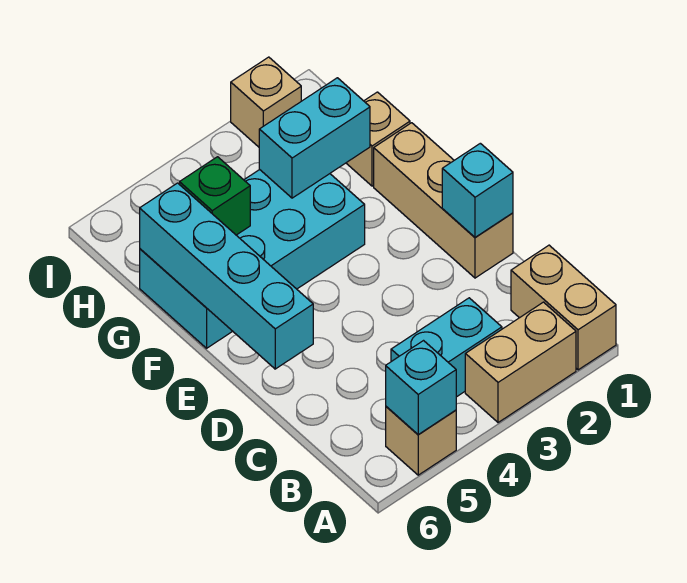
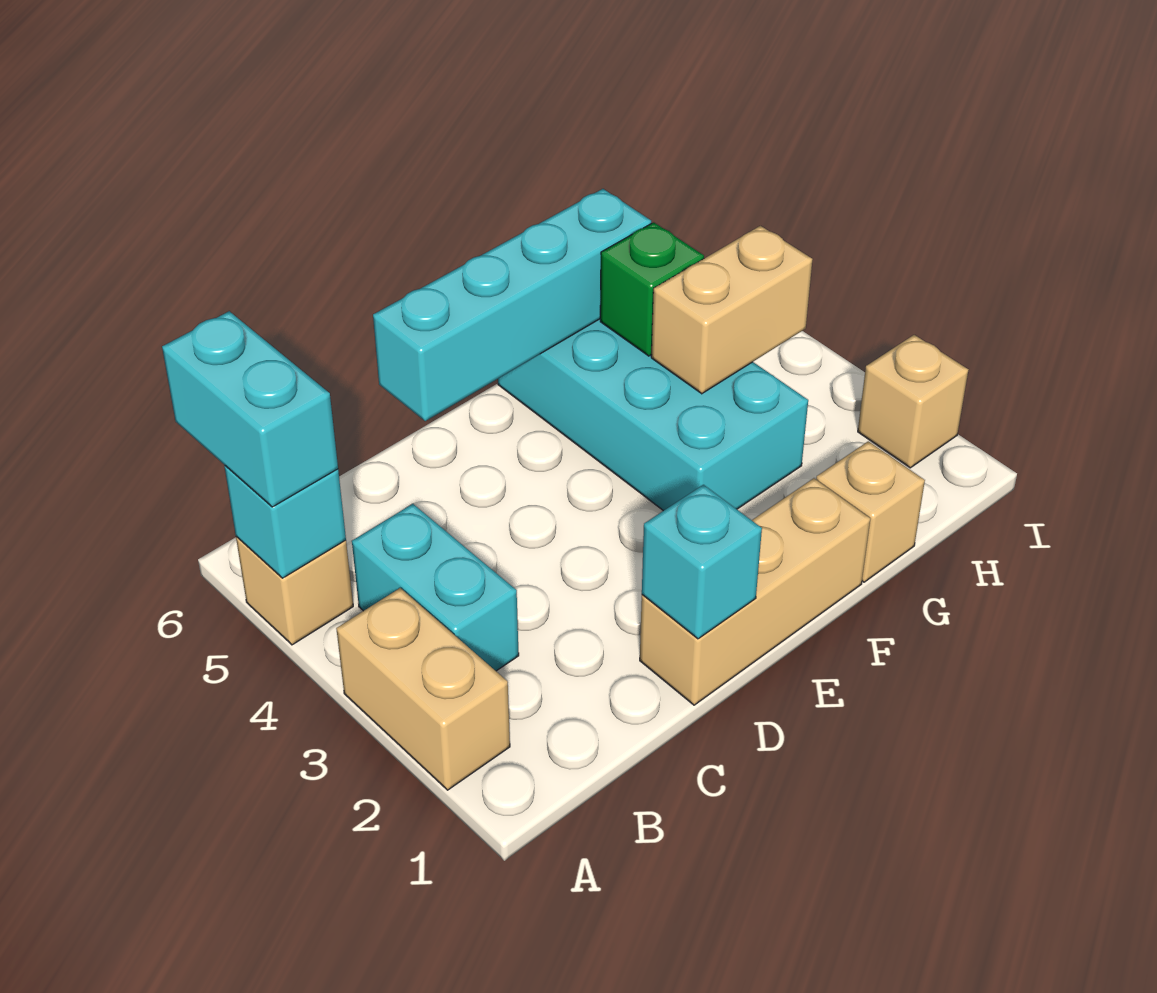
tan 1x2 brick [511,245,616,370] -> tan 1x2 brick moved to [651,226,813,394]
cyan 1x2 brick [259,78,370,198] -> cyan 1x2 brick moved to [162,311,338,507]

